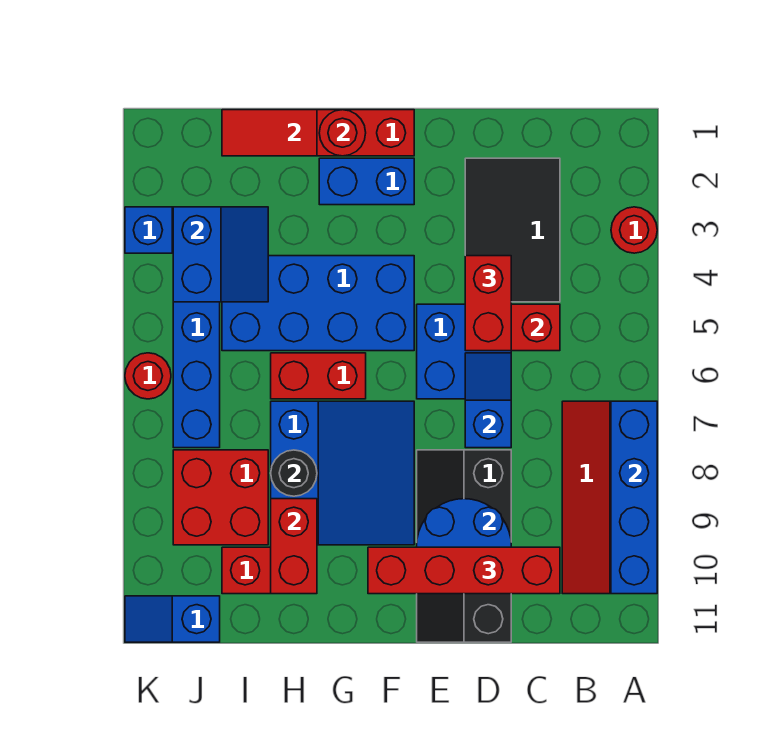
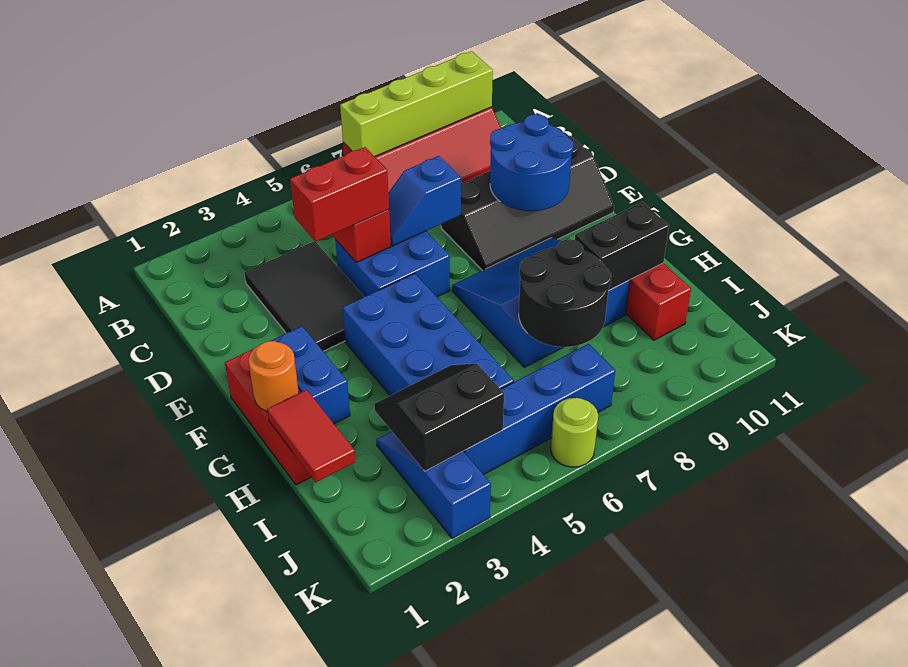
red 1x1 round brick [611,207,657,253] -> none
blue 1x4 brick [611,401,657,594] -> lime 1x4 brick [340,51,493,157]
black 2x3 tile [465,158,560,302] -> black 2x3 tile turned to [244,241,364,351]
red 1x4 brick [368,547,560,594] -> none
red 1x1 round brick [319,110,366,156] -> orange 1x1 round brick [249,341,299,411]
red 1x2 brick [271,353,366,399] -> none
black 1x1 round brick [271,450,317,496] -> black 2x2 round brick [519,239,611,347]
red 1x2 brick [271,499,317,594] -> black 1x2 brick [575,202,669,291]
blue 2x2 slope [173,207,268,302] -> black 2x2 slope [374,363,504,471]
red 2x2 brick [173,450,268,545] -> none
blue 1x2 slope [125,596,220,642] -> none
red 1x1 round brick [125,353,171,399] -> lime 1x1 round brick [551,398,598,467]

